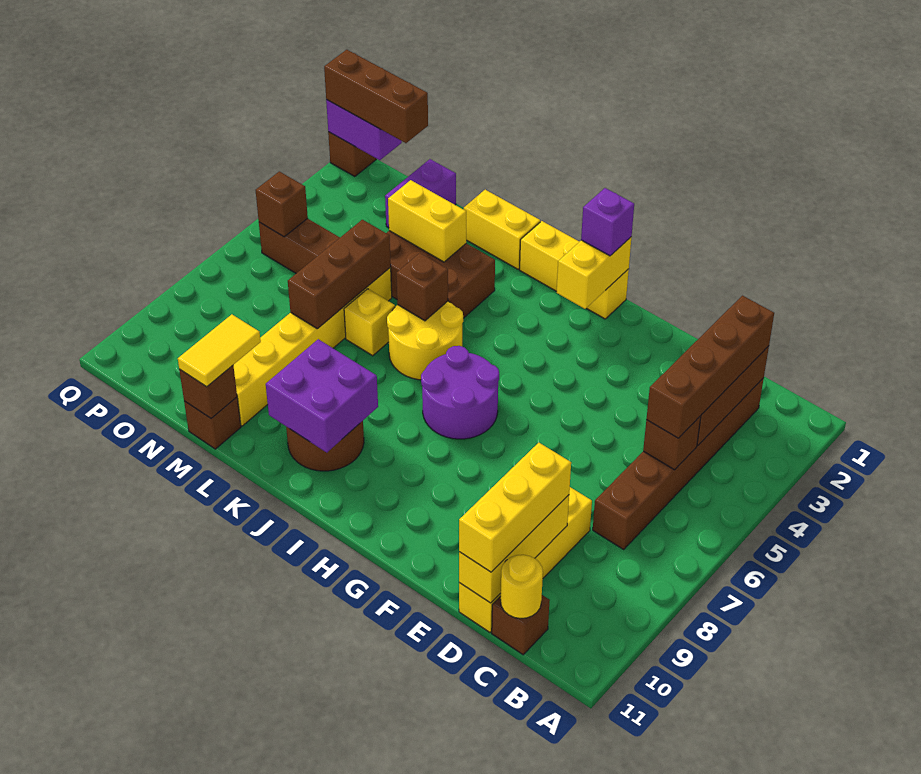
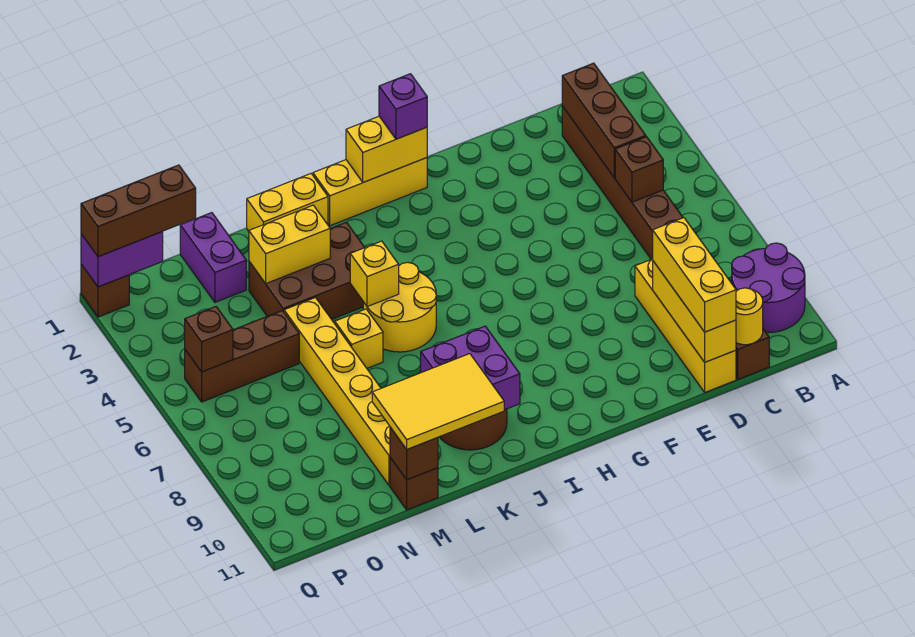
brown 1x4 brick [646,296,774,438] -> none
yellow 1x2 brick [557,237,631,309] -> yellow 1x2 brick turned to [346,116,427,182]
purple 2x2 round brick [421,346,499,439] -> purple 2x2 round brick moved to [732,243,805,333]
brown 1x1 brick [396,253,448,321] -> yellow 1x1 brick [350,241,399,307]
brown 1x3 brick [288,220,391,329] -> none
yellow 1x2 tile [178,314,261,387] -> yellow 2x3 tile [372,354,504,449]

